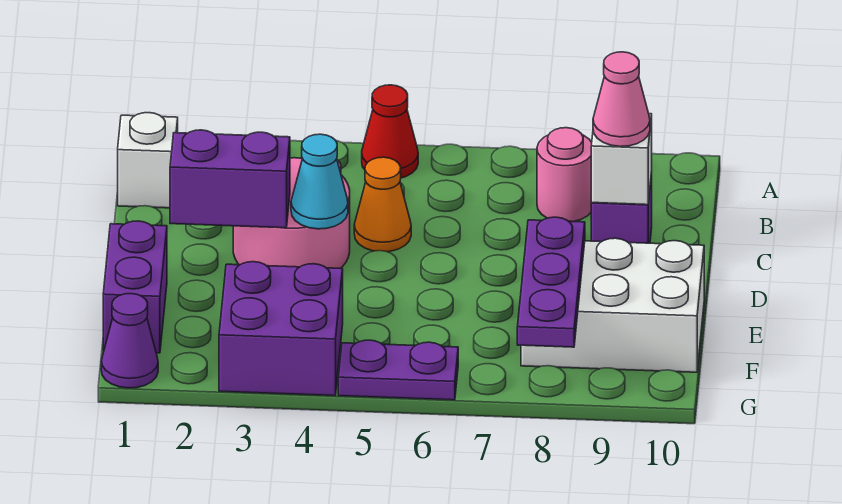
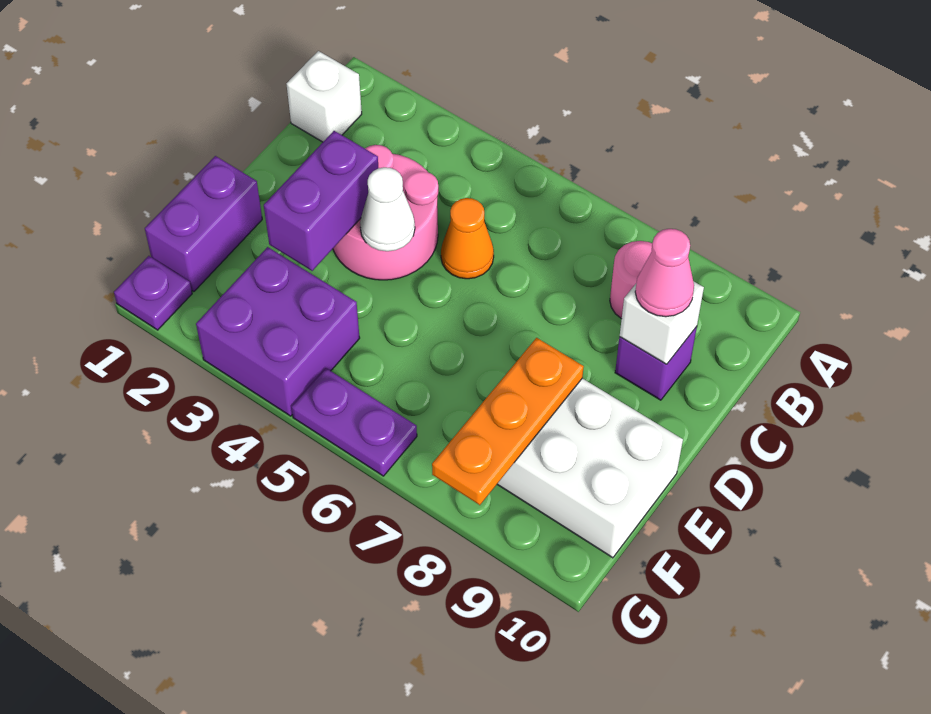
red 1x1 cone [362,85,418,178] -> none
purple 1x2 brick [170,130,290,228] -> purple 1x2 brick turned to [264,131,378,271]
cyan 1x1 cone [291,134,348,229] -> white 1x1 cone [360,167,415,251]
purple 1x3 plate [517,217,585,347] -> orange 1x3 plate [432,338,584,505]
purple 1x1 cone [101,294,158,388] -> purple 1x1 plate [114,256,192,330]

